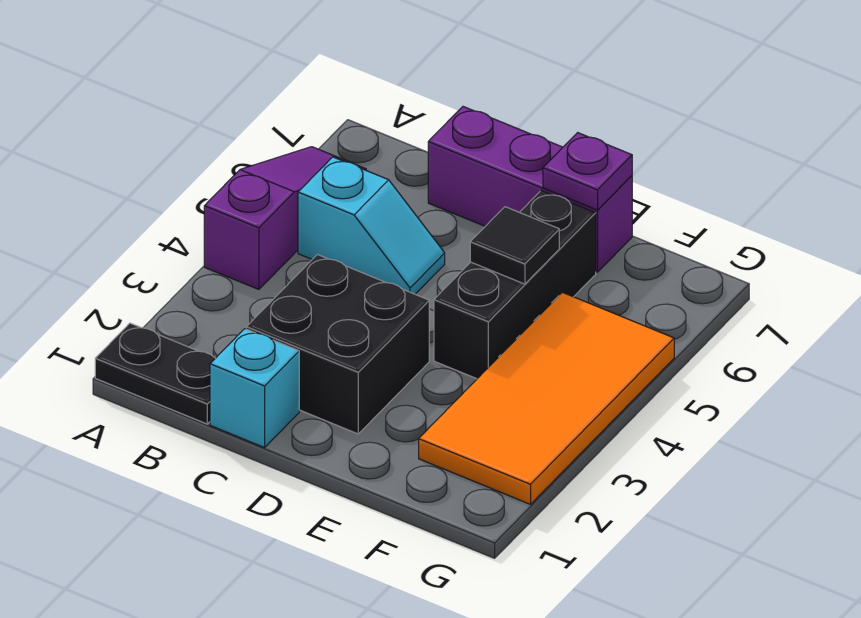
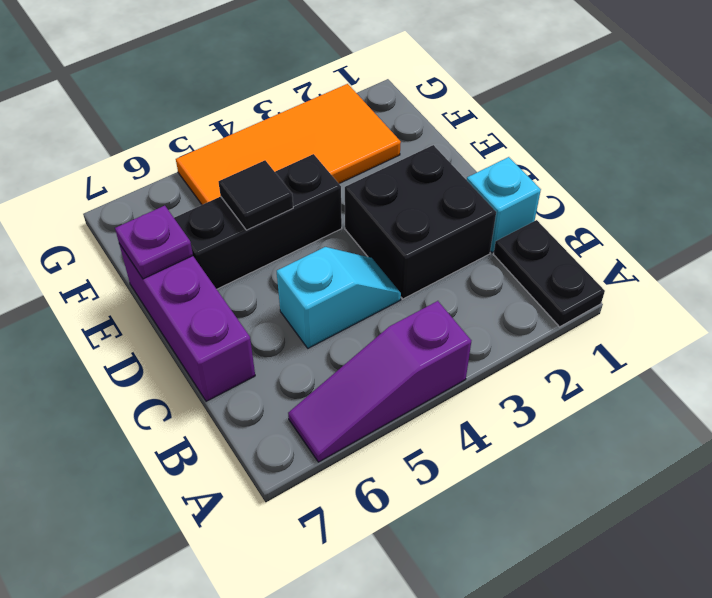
cyan 1x2 slope [298,157,445,294] -> cyan 1x2 slope turned to [277,247,401,348]

